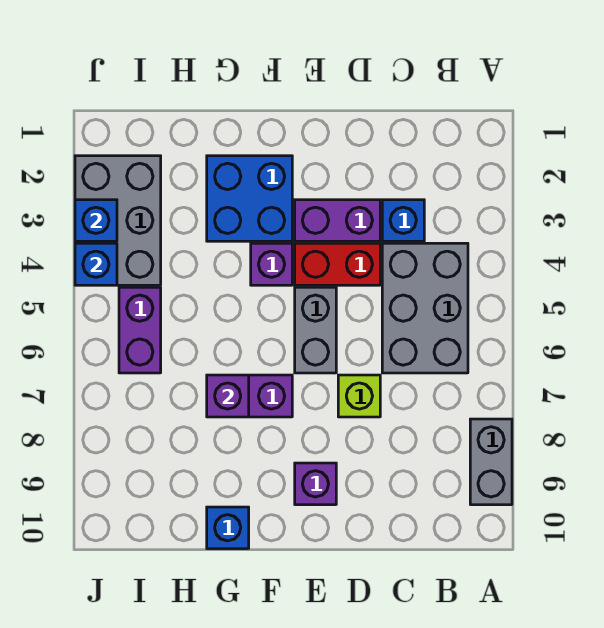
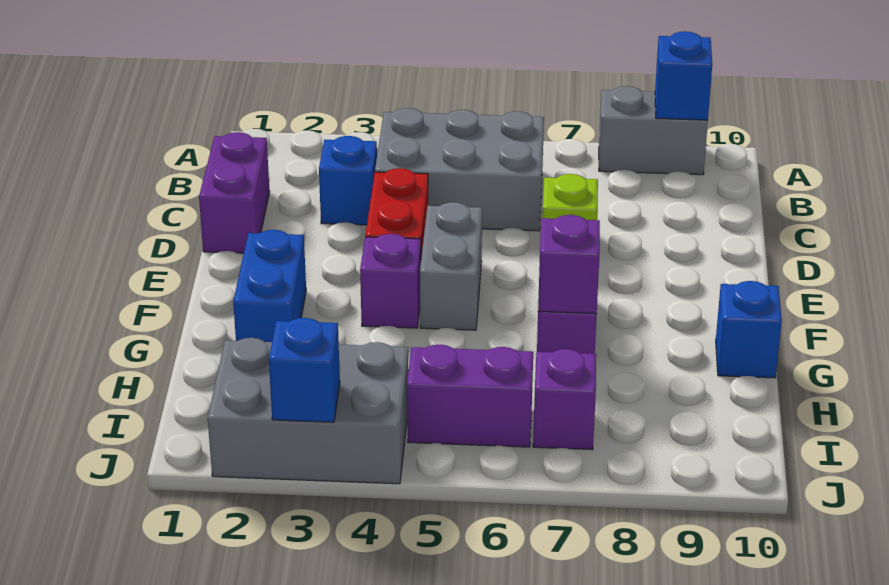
purple 1x2 brick [295,200,380,241] -> purple 1x2 brick moved to [199,132,270,253]
grey 1x2 brick [295,287,336,373] -> grey 1x2 brick turned to [420,202,482,330]
purple 1x1 brick [295,463,336,505] -> purple 1x1 brick moved to [533,349,596,450]
blue 2x2 brick [207,156,292,241] -> blue 1x2 brick [233,230,306,342]
blue 1x1 brick [75,243,117,285] -> blue 1x1 brick moved to [655,31,712,120]

